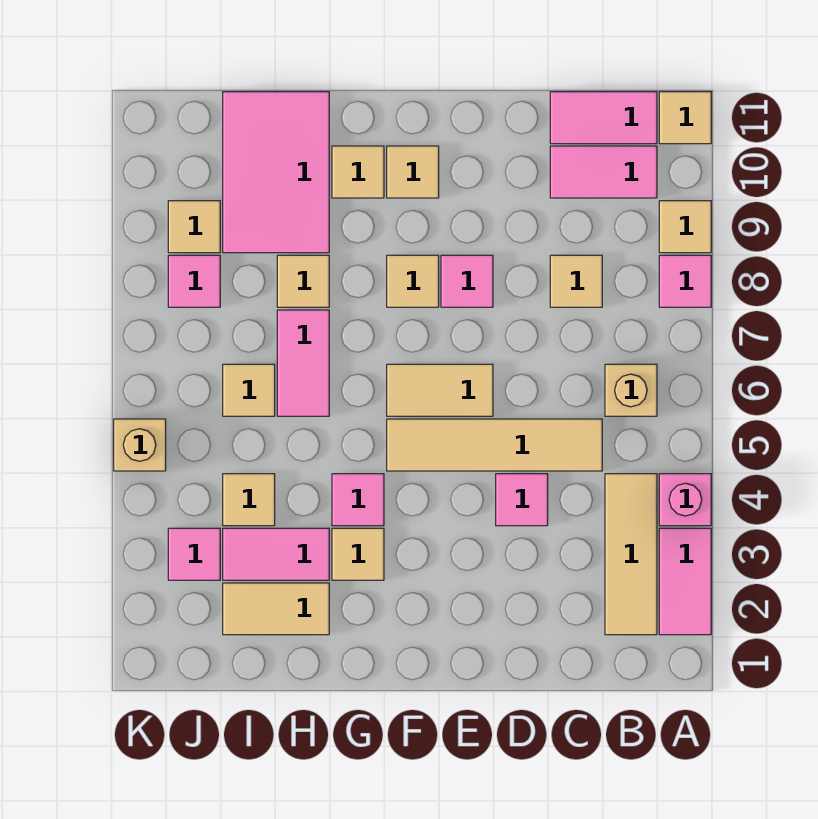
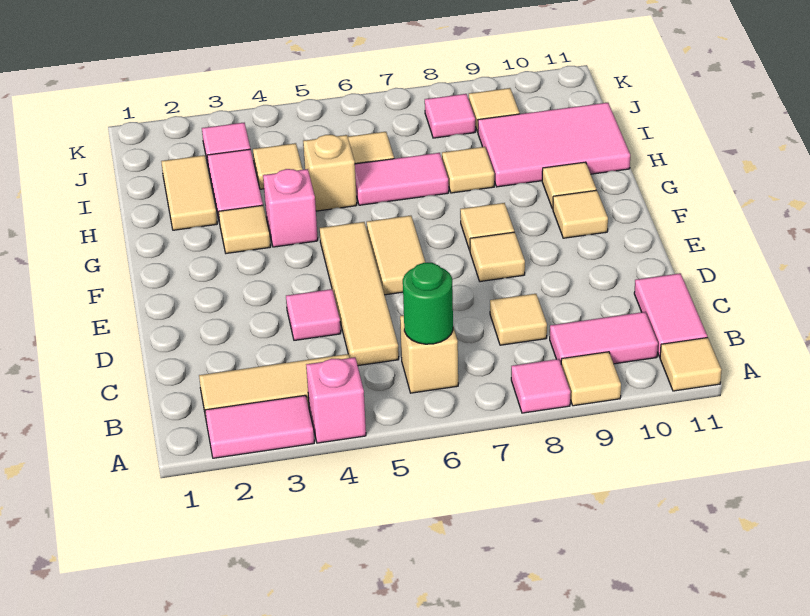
none -> green 1x1 round brick [403,263,453,344]
pink 1x2 tile [550,146,657,198] -> pink 1x2 tile turned to [550,312,658,364]
pink 1x1 tile [441,255,493,307] -> tan 1x1 tile [470,232,525,282]
pink 1x1 tile [332,474,384,526] -> pink 1x1 brick [263,169,318,247]
tan 1x1 brick [114,419,166,471] -> tan 1x1 brick moved to [303,135,357,211]

